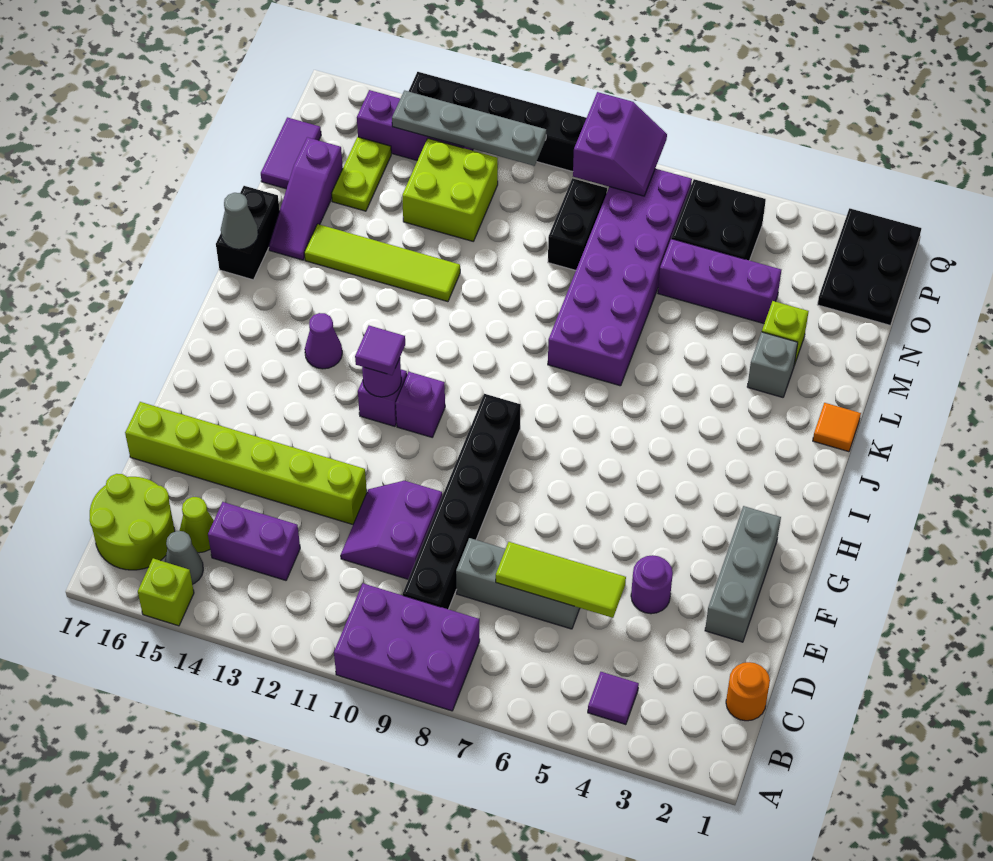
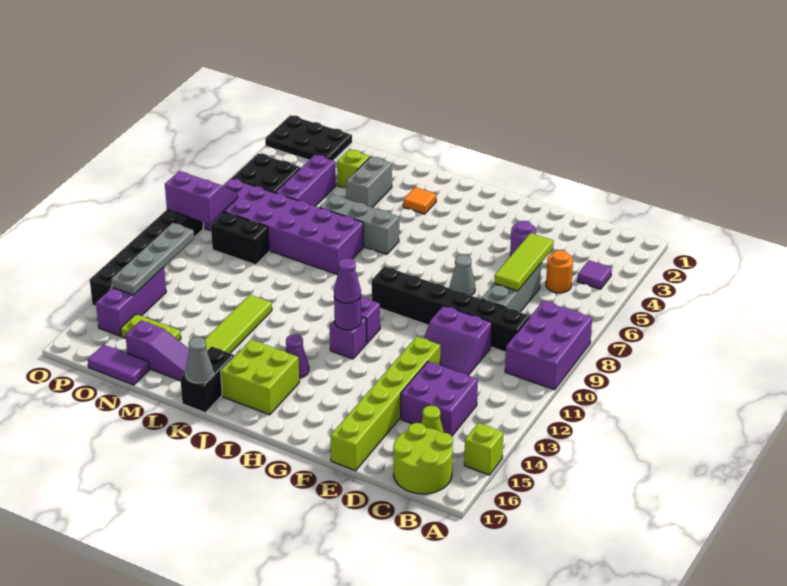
grey 1x1 cone [165,531,203,584] -> grey 1x1 cone moved to [450,255,475,296]
orange 1x1 round brick [726,662,770,721] -> orange 1x1 round brick moved to [546,250,573,293]
purple 1x2 brick [208,502,300,580] -> purple 2x2 brick [401,361,478,436]
grey 1x3 brick [705,506,781,642] -> grey 1x3 brick moved to [320,195,399,254]
purple 1x1 tile [355,326,405,375] -> purple 1x1 cone [334,258,361,303]
orange 1x1 tile [813,403,861,452] -> orange 1x1 tile moved to [403,187,436,214]
black 1x2 brick [216,186,280,280] -> black 1x2 brick turned to [180,347,234,412]
grey 1x1 brick [747,332,798,397] -> grey 1x2 brick [346,156,392,208]
lime 2x2 brick [402,138,498,241] -> lime 2x2 brick moved to [221,340,299,415]

